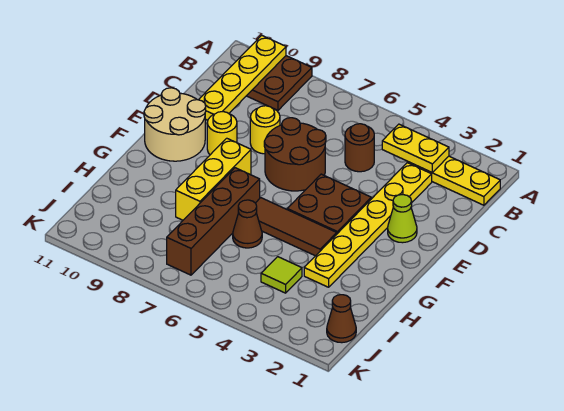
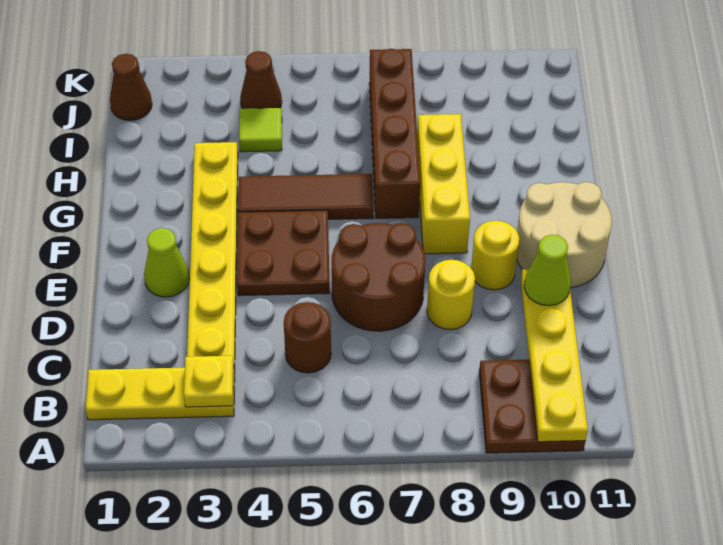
yellow 1x2 plate [382,124,449,172] -> yellow 1x1 plate [184,356,234,407]
none -> lime 1x1 cone [524,235,571,306]
brown 1x1 cone [233,200,262,248] -> brown 1x1 cone moved to [240,51,282,109]

